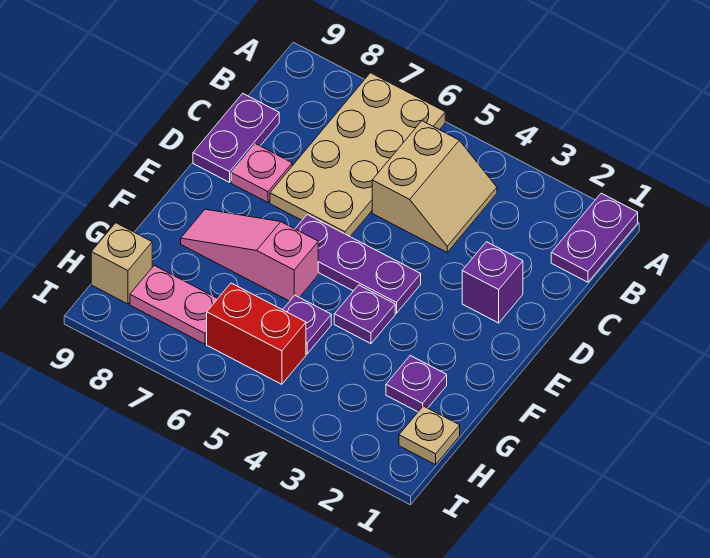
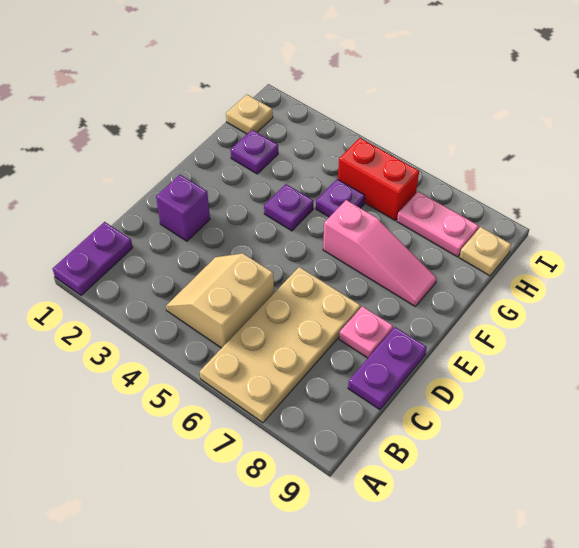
purple 1x3 plate [295,214,421,313] -> none
tan 1x1 brick [91,223,152,304] -> tan 1x1 plate [459,227,511,276]

